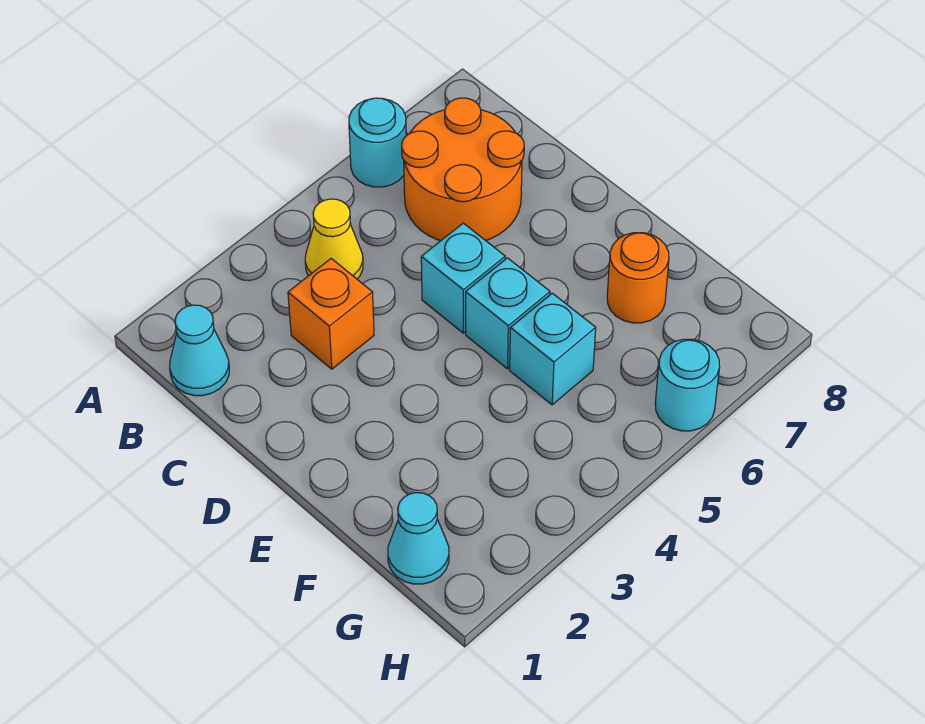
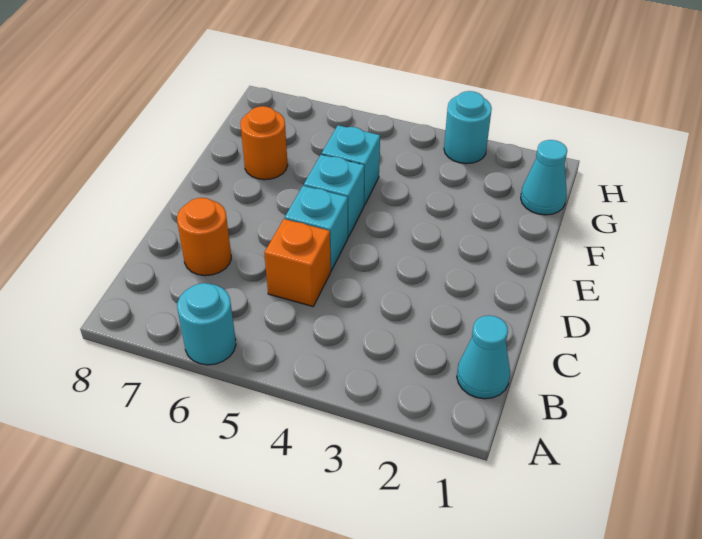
yellow 1x1 cone [305,199,363,279] -> none
orange 2x2 round brick [402,98,524,241] -> orange 1x1 round brick [177,198,231,276]
orange 1x1 brick [288,259,374,369] -> orange 1x1 brick moved to [264,219,331,306]
cyan 1x1 round brick [655,339,720,431] -> cyan 1x1 round brick moved to [444,91,492,164]

